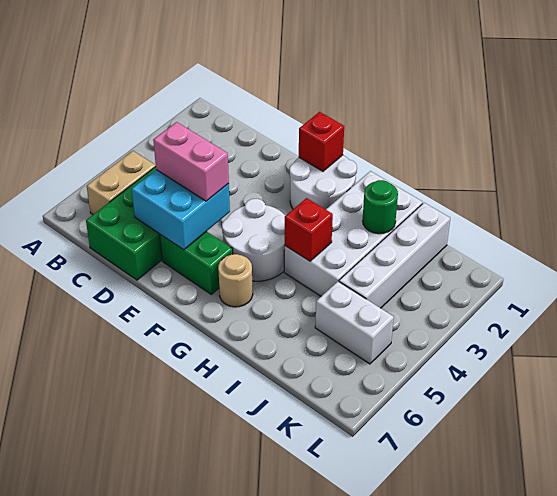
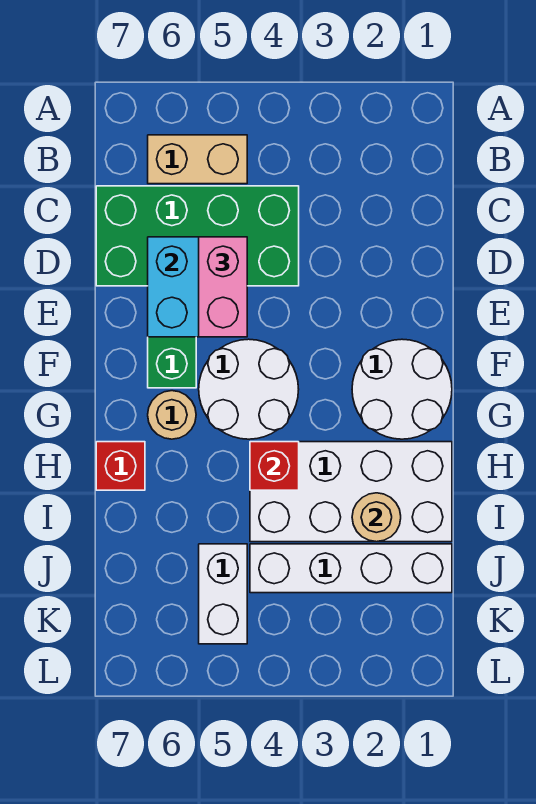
red 1x1 brick [299,112,344,171] -> red 1x1 brick moved to [96,442,145,490]
green 1x1 round brick [363,180,398,234] -> tan 1x1 round brick [352,493,401,542]

